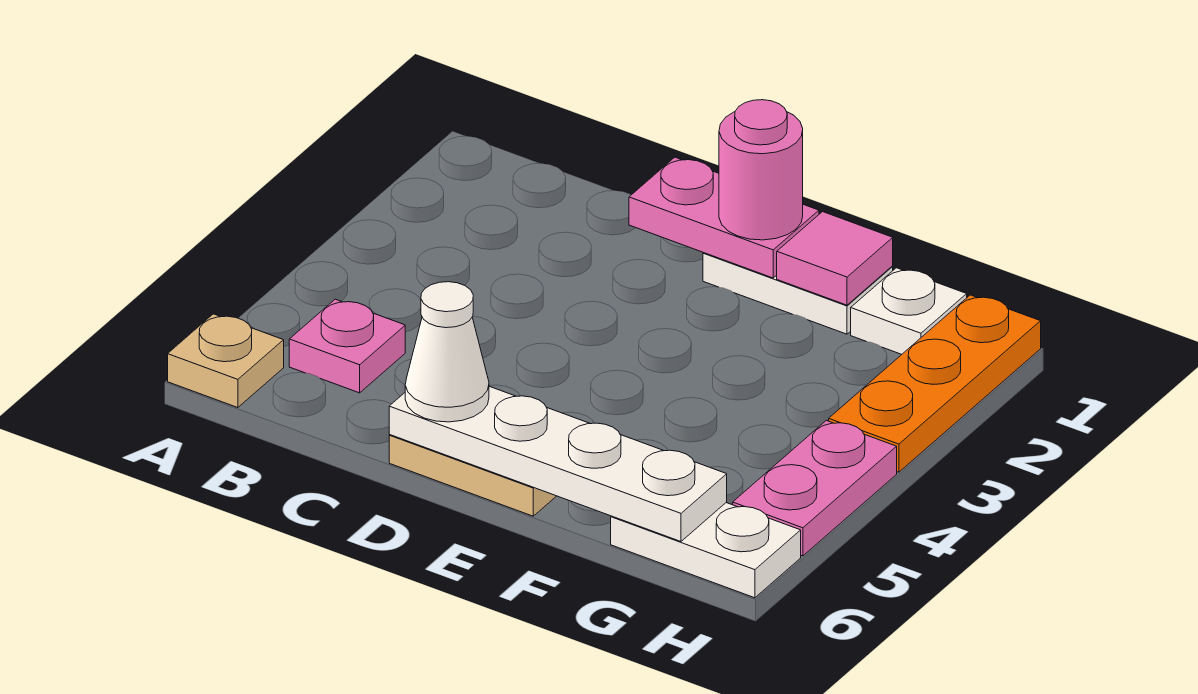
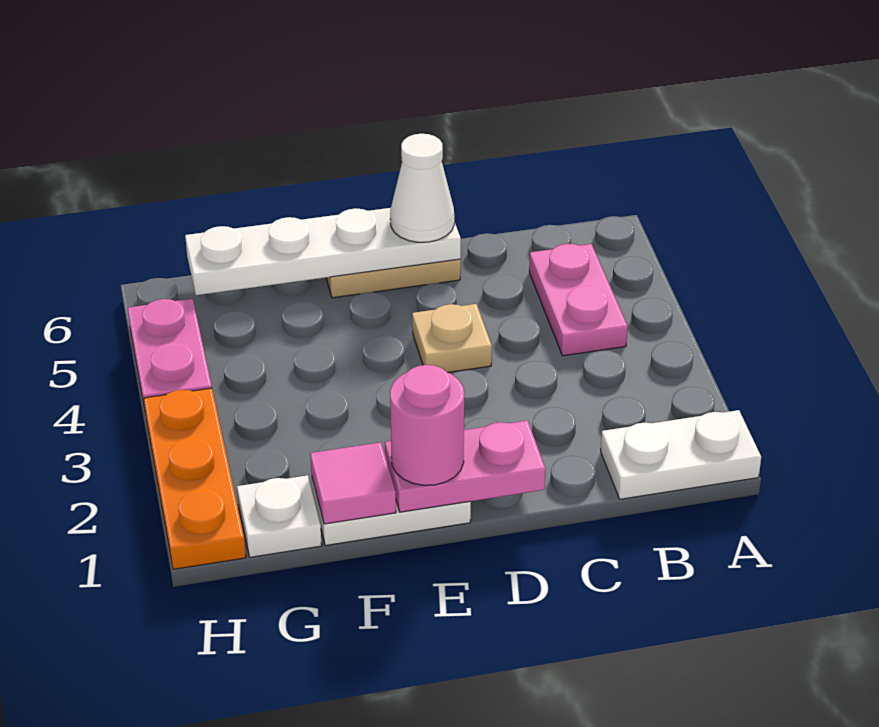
tan 1x1 plate [168,314,284,408] -> tan 1x1 plate moved to [412,304,492,372]
pink 1x1 plate [289,299,405,393] -> pink 1x2 plate [529,244,628,356]
white 1x2 plate [611,503,801,598] -> white 1x2 plate moved to [601,410,761,499]

